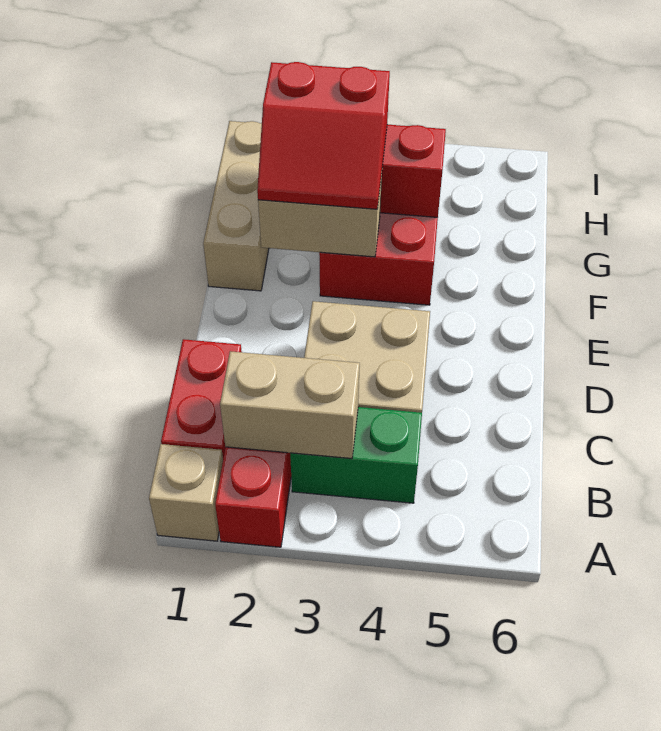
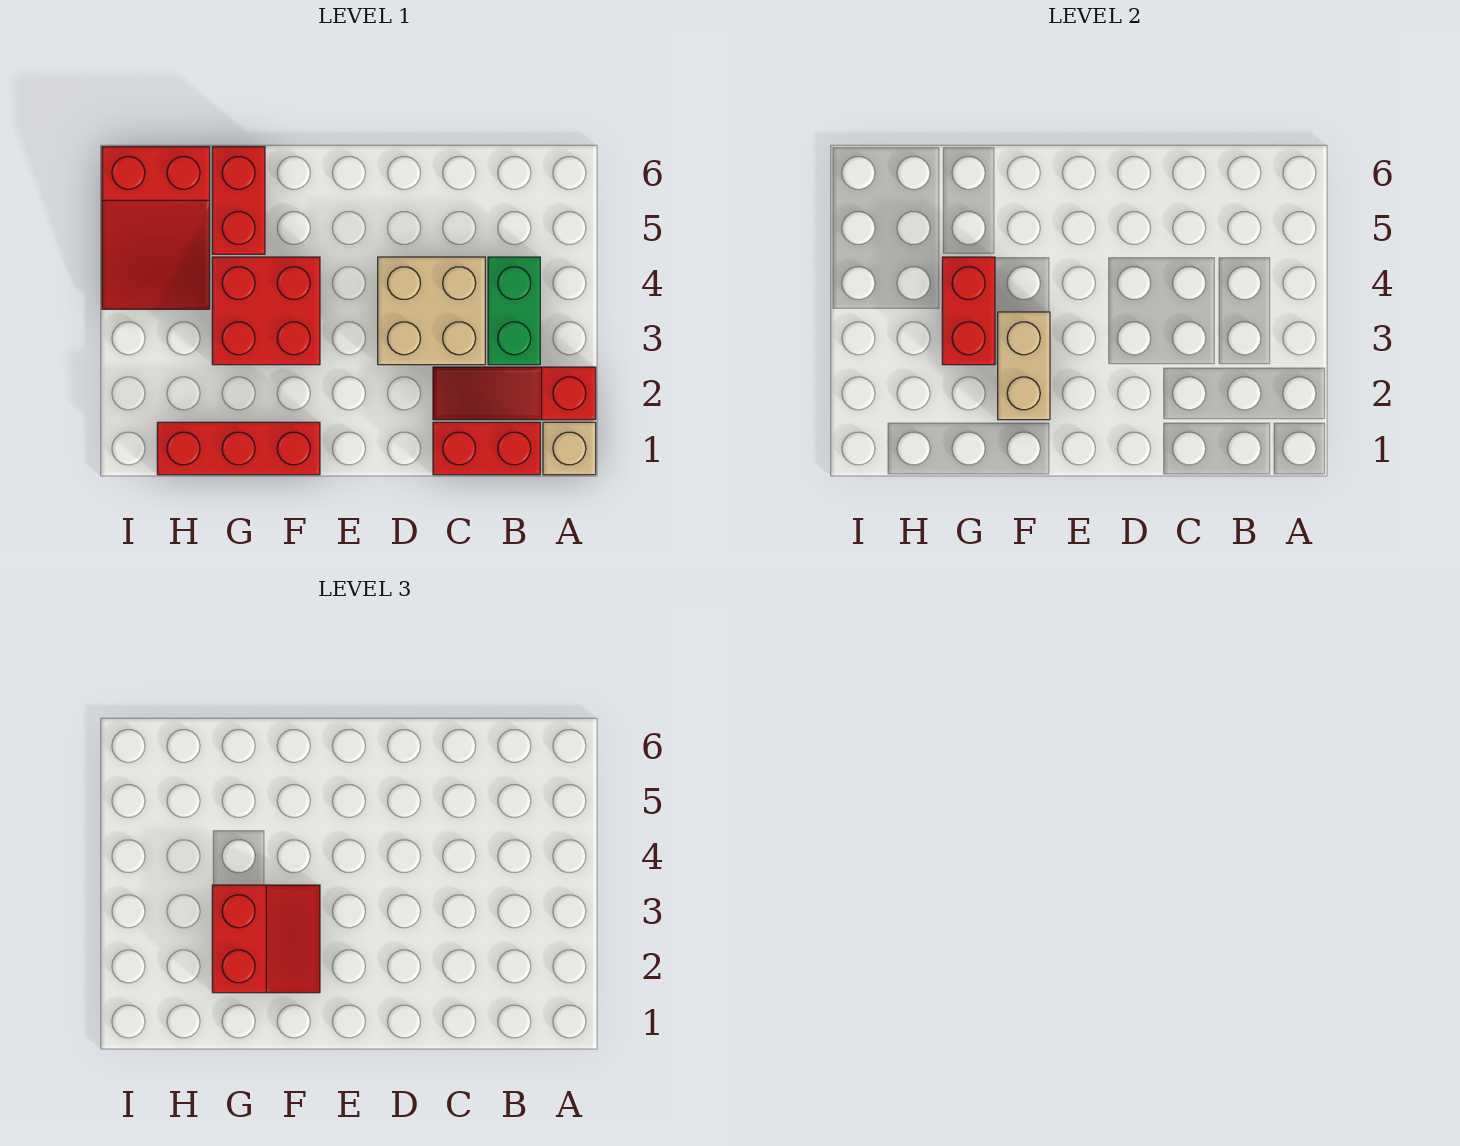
tan 1x2 brick [220,351,360,459] -> none
tan 1x3 brick [203,121,269,291] -> red 1x3 brick [157,422,320,475]
none -> red 1x2 brick [212,147,265,254]
none -> red 2x3 slope [102,147,210,309]

